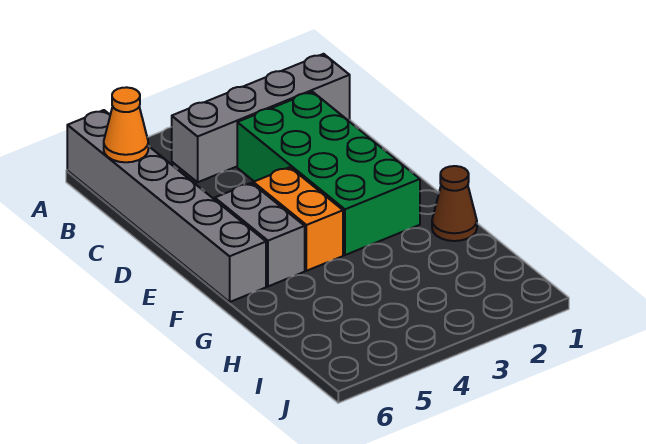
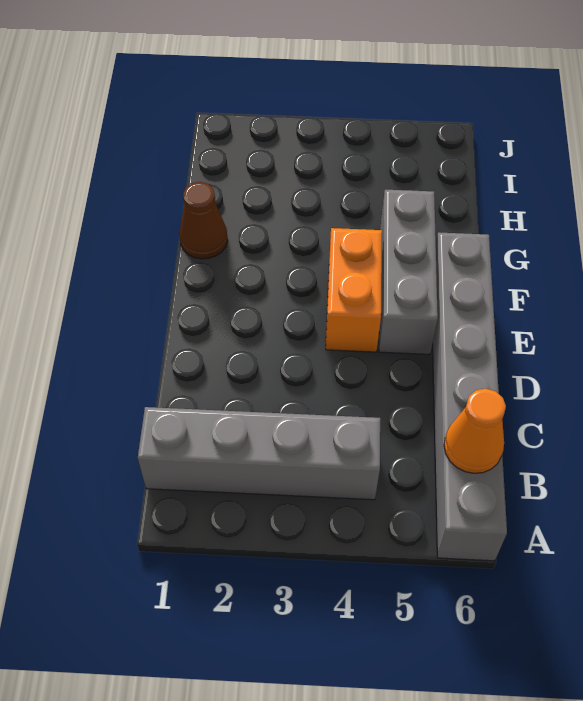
green 2x4 brick [237,92,420,255] -> none
grey 1x2 brick [215,183,305,286] -> grey 1x3 brick [379,190,438,354]

